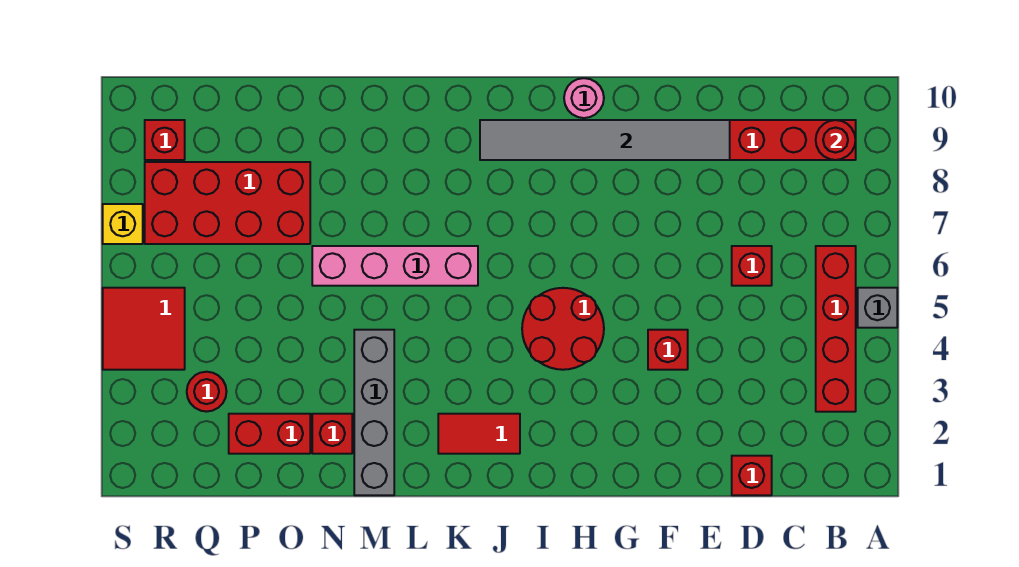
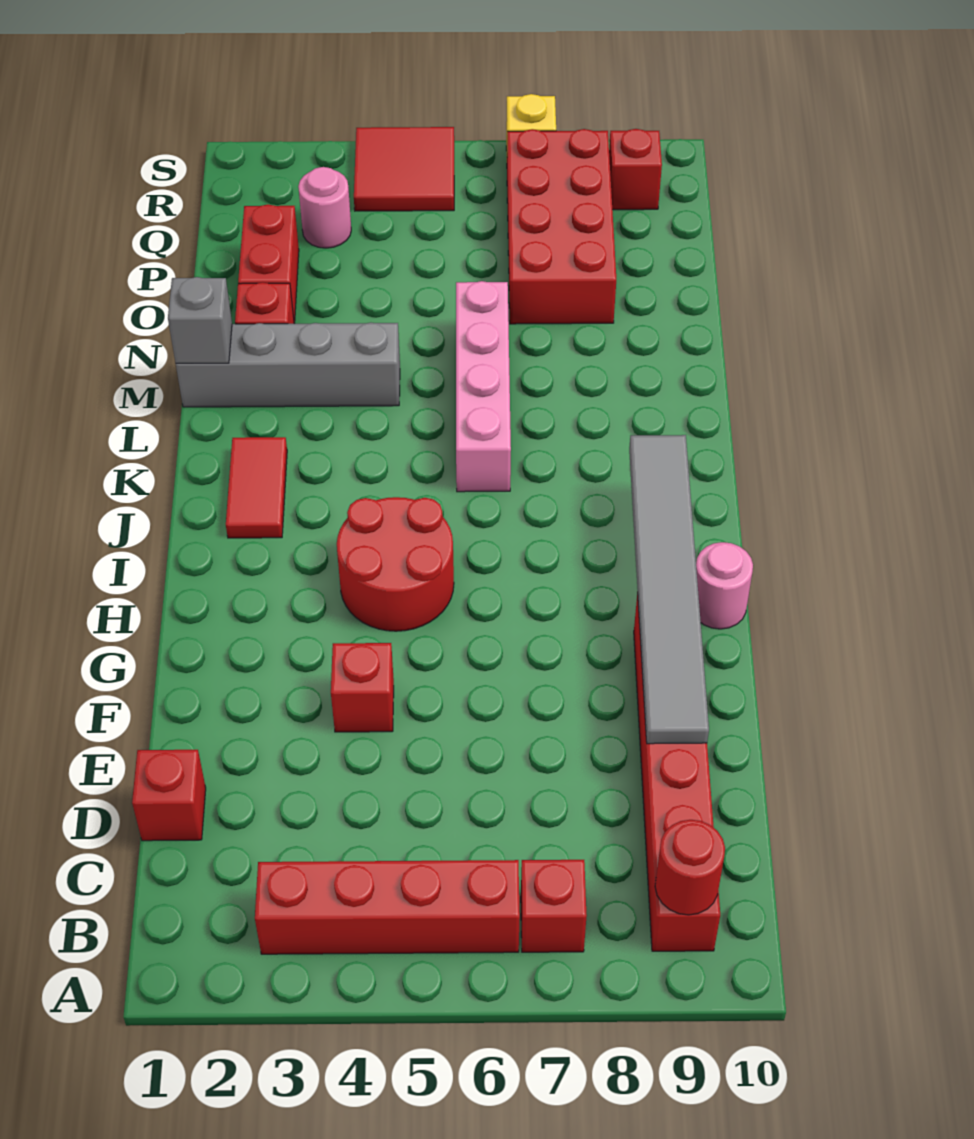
grey 1x1 brick [858,288,897,328] -> grey 1x1 brick moved to [168,277,232,363]
red 1x1 brick [732,246,772,286] -> red 1x1 brick moved to [521,860,587,952]
red 1x1 round brick [187,372,227,412] -> pink 1x1 round brick [298,167,351,248]

